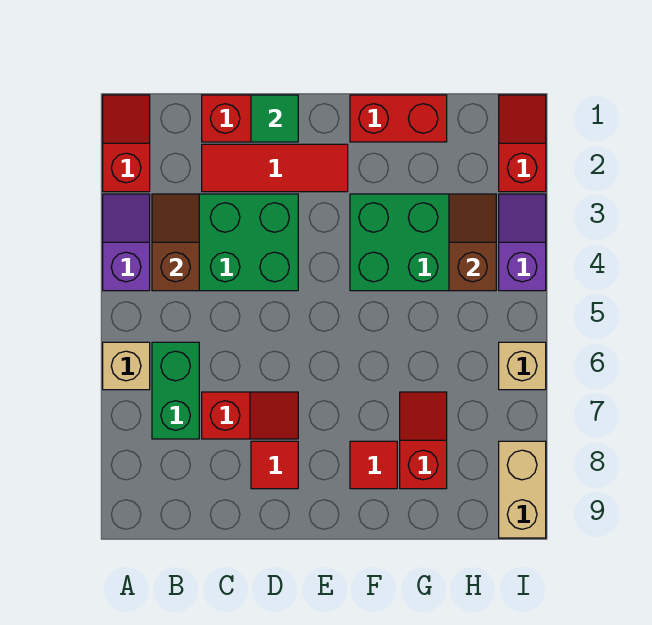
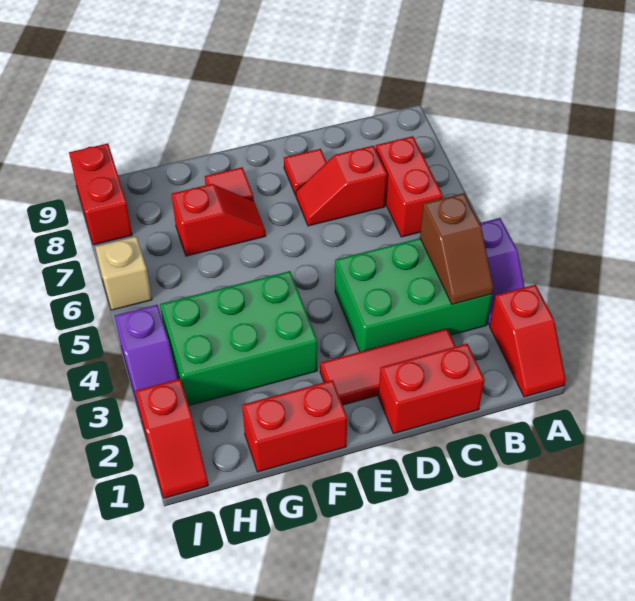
tan 1x1 brick [103,342,150,390] -> none
green 1x2 brick [152,342,199,439] -> red 1x2 brick [375,136,443,237]
green 1x1 tile [251,95,298,142] -> none
red 1x2 slope [400,392,447,489] -> red 1x2 slope turned to [172,184,266,256]
brown 1x2 slope [449,194,496,291] -> none
tan 1x2 brick [499,441,546,538] -> red 1x2 brick [69,143,132,245]

